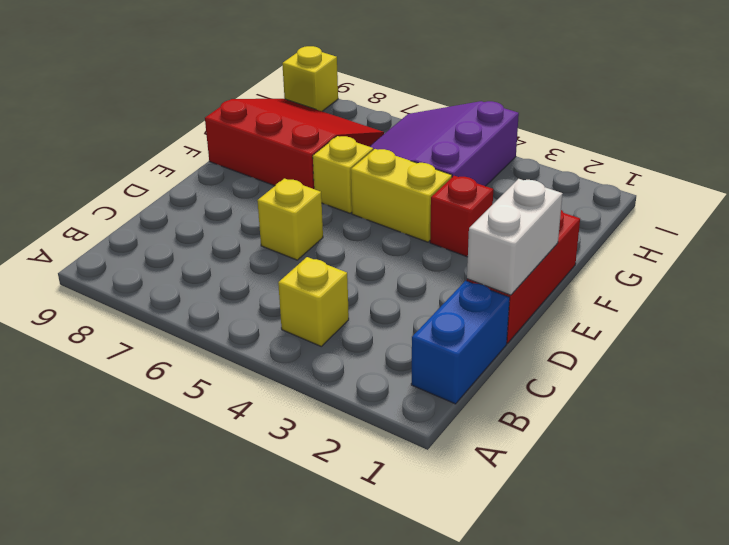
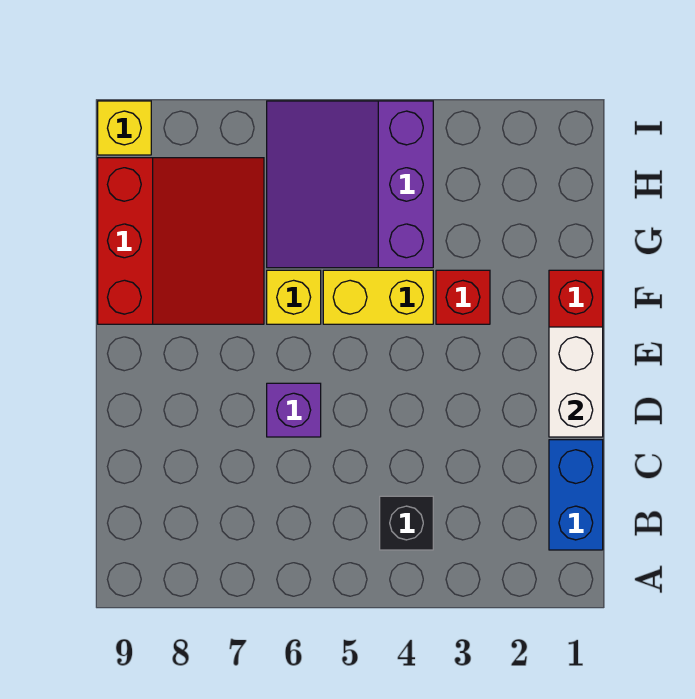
yellow 1x1 brick [278,257,349,346] -> black 1x1 brick [380,496,433,550]
yellow 1x1 brick [257,179,323,260] -> purple 1x1 brick [267,383,321,437]
red 3x3 slope [205,99,384,189] -> red 3x3 slope turned to [98,158,264,324]

